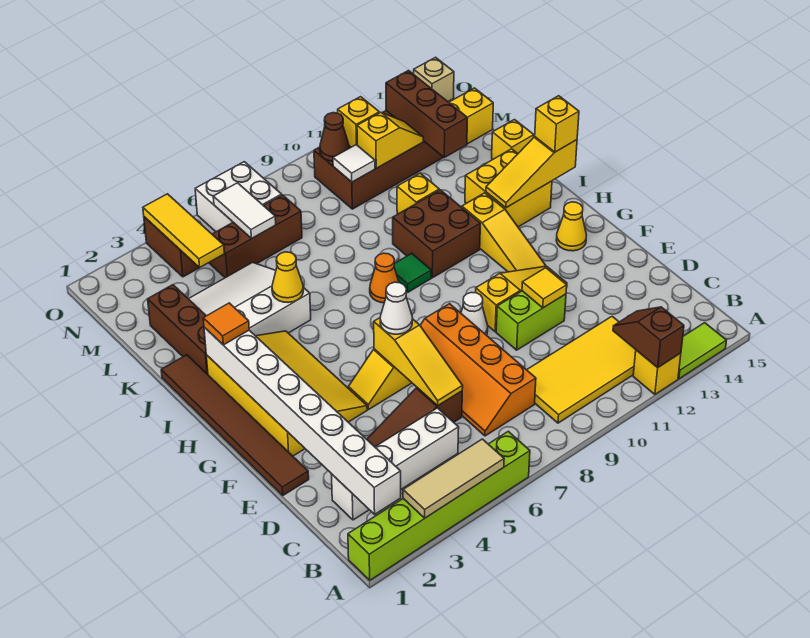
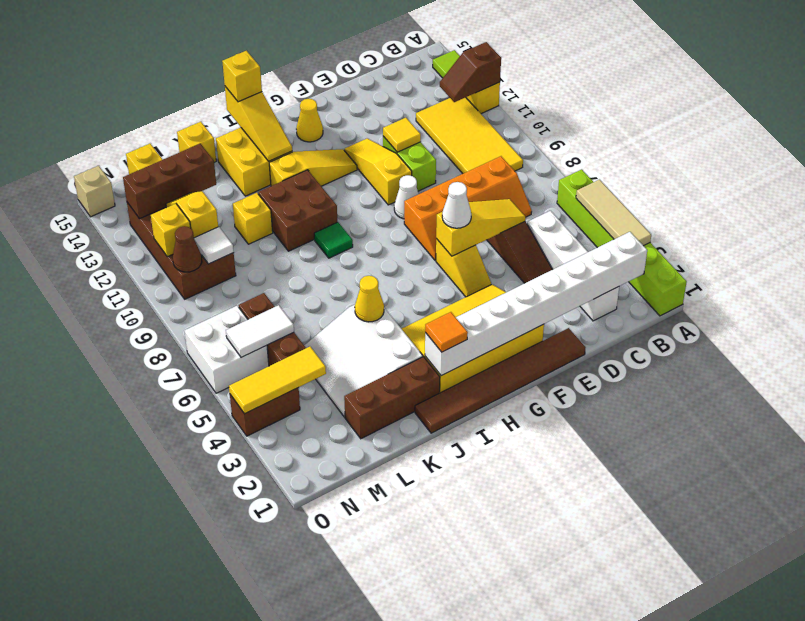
orange 1x1 cone [370,253,399,303] -> none

